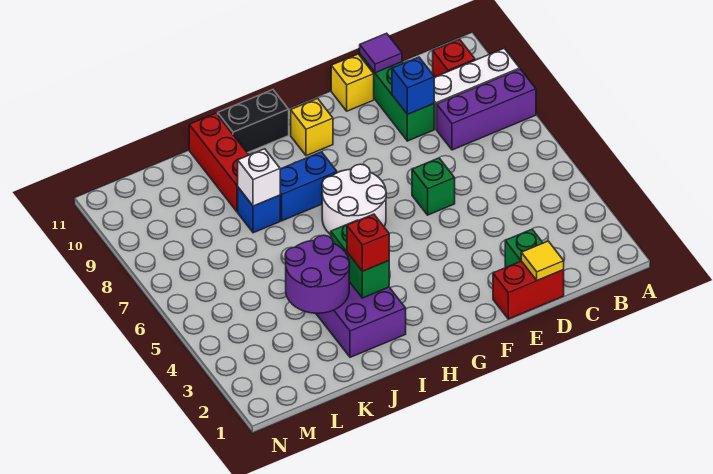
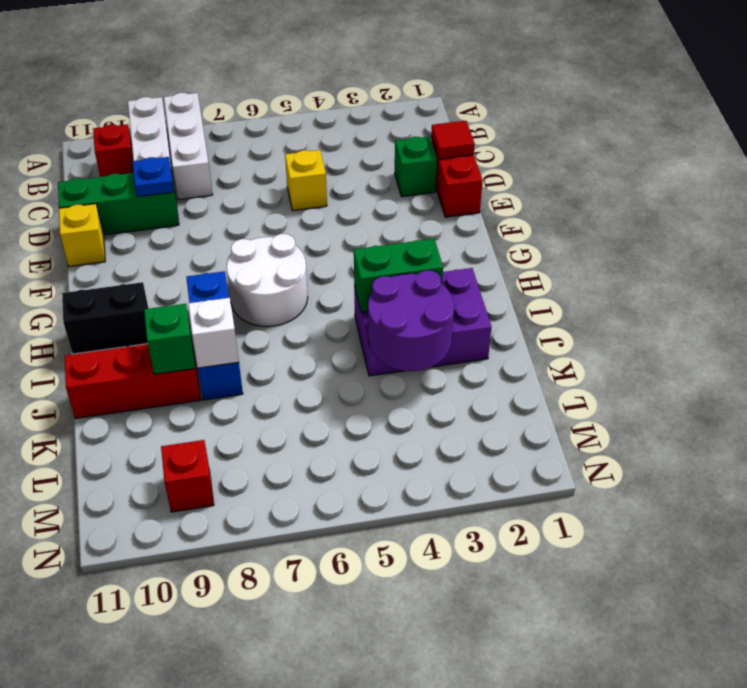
purple 1x3 brick [437,69,536,150] -> white 1x3 brick [164,93,213,200]
yellow 1x1 tile [521,241,564,280] -> red 1x1 tile [431,121,475,159]
blue 1x1 brick [392,57,434,114] -> blue 1x1 plate [133,157,174,197]
purple 1x1 tile [360,33,402,73] -> none
green 1x1 brick [412,158,455,215] -> green 1x1 brick moved to [144,304,195,374]
yellow 1x1 brick [291,98,333,156] -> yellow 1x1 brick moved to [285,150,327,211]
black 1x2 brick [218,90,289,153] -> black 1x2 brick turned to [62,282,148,354]
red 1x1 brick [347,214,389,271] -> red 1x1 brick moved to [161,440,214,512]

